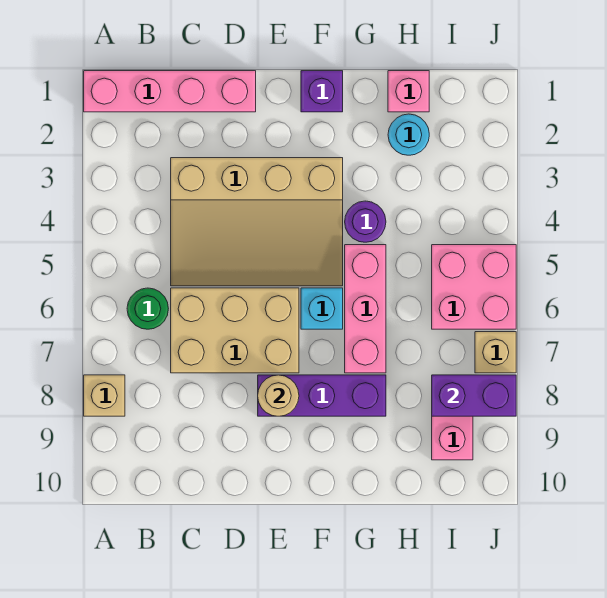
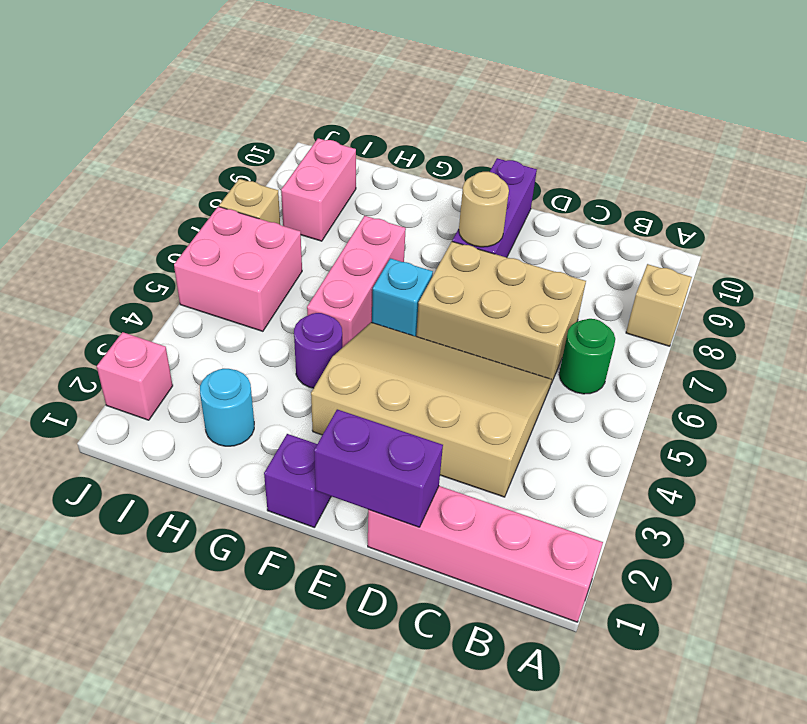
purple 1x3 brick [258,375,386,416] -> purple 1x3 brick turned to [452,158,537,258]
pink 1x1 brick [388,71,429,112] -> pink 1x1 brick moved to [97,332,173,420]
purple 1x2 brick [432,375,516,416] -> purple 1x2 brick moved to [314,409,443,527]

